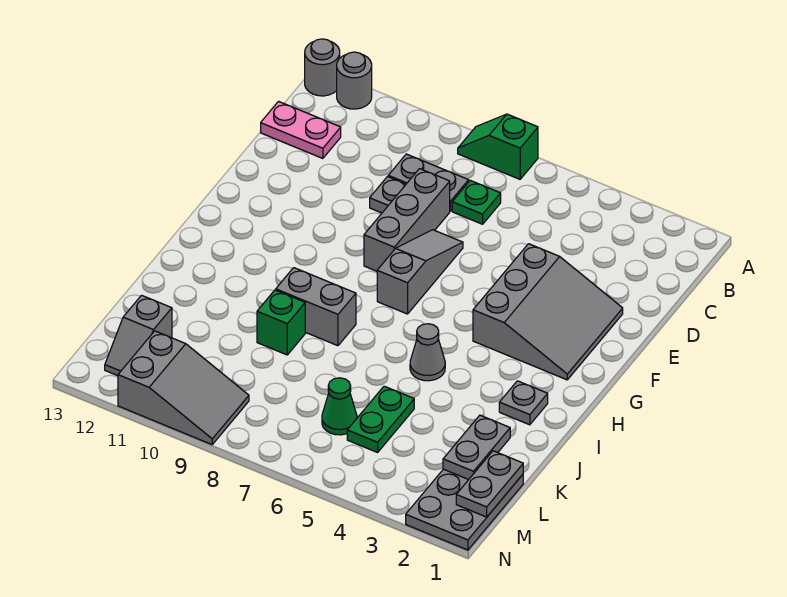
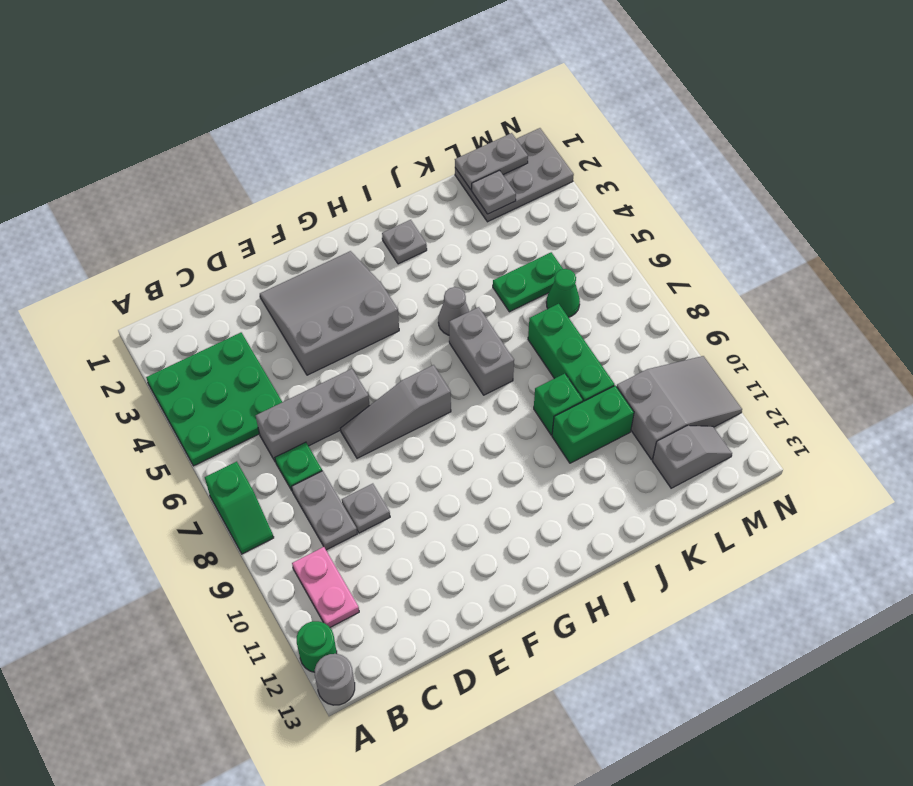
none -> green 3x3 plate [146,333,282,466]
grey 1x1 round brick [337,52,372,109] -> green 1x1 round brick [297,621,337,672]
pink 1x2 plate [261,101,341,158] -> pink 1x2 plate moved to [292,547,359,627]
grey 1x3 brick [364,169,450,271] -> grey 1x3 brick moved to [256,369,370,462]
grey 1x2 brick [276,268,356,346] -> grey 1x2 brick moved to [449,307,514,395]
none -> green 1x2 brick [552,385,634,463]
grey 1x2 plate [443,415,510,480] -> grey 1x1 plate [471,170,516,214]
none -> green 1x3 brick [528,304,615,402]
grey 2x3 slope [118,331,249,445] -> grey 2x3 slope turned to [617,356,742,460]

